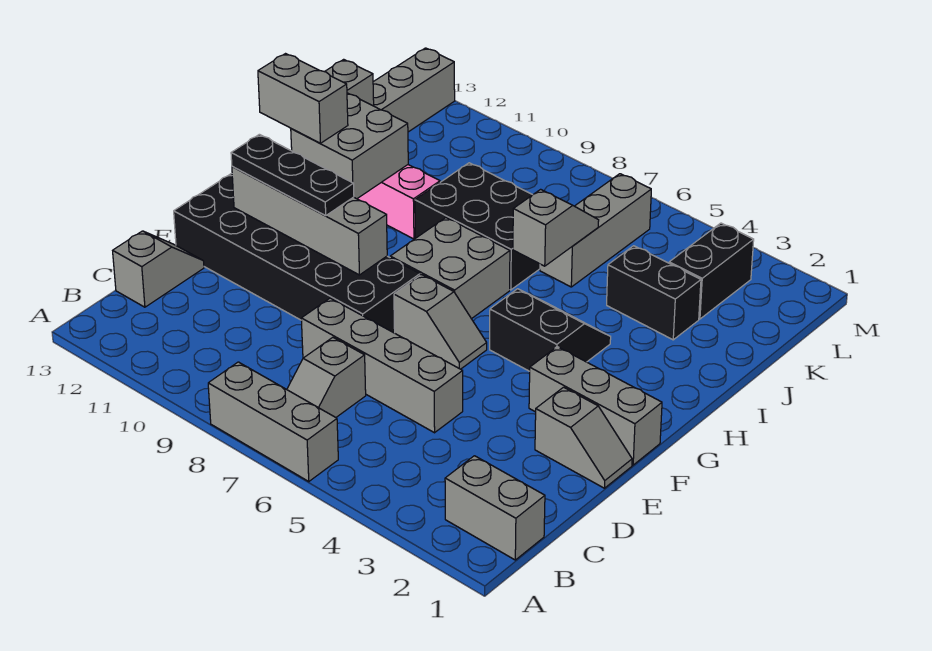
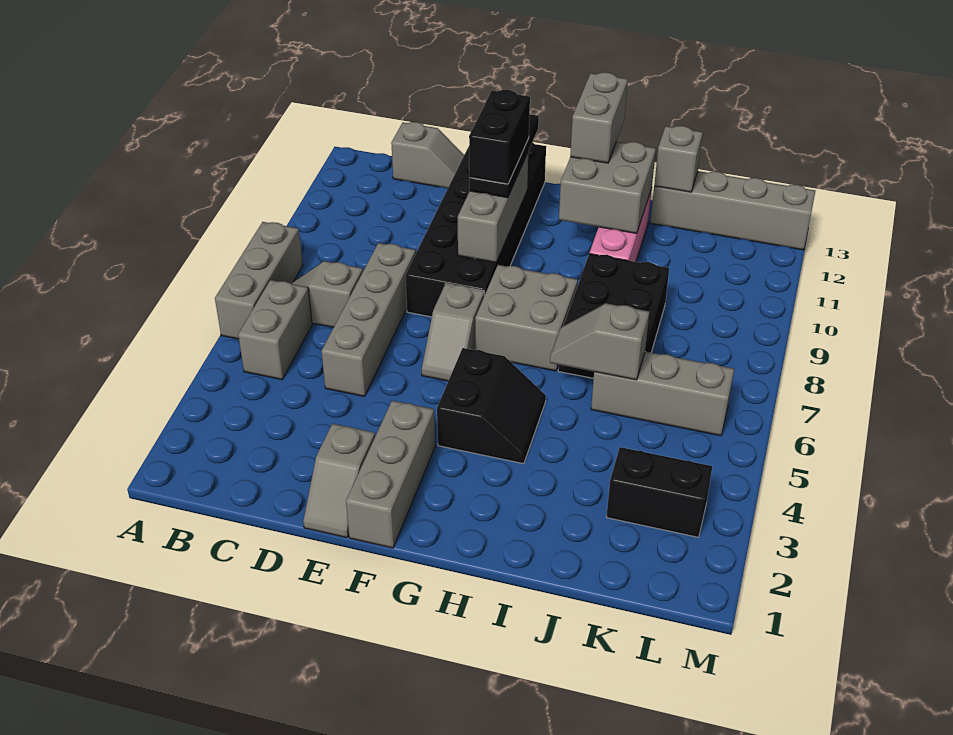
grey 1x2 brick [445,456,545,560] -> grey 1x2 brick moved to [238,280,312,380]
grey 1x4 brick [232,166,387,275] -> grey 1x3 brick [458,153,528,263]
grey 1x2 slope [513,189,599,266] -> grey 1x2 slope turned to [550,303,649,380]
black 1x2 brick [607,246,701,340] -> black 1x2 brick moved to [469,90,530,184]

